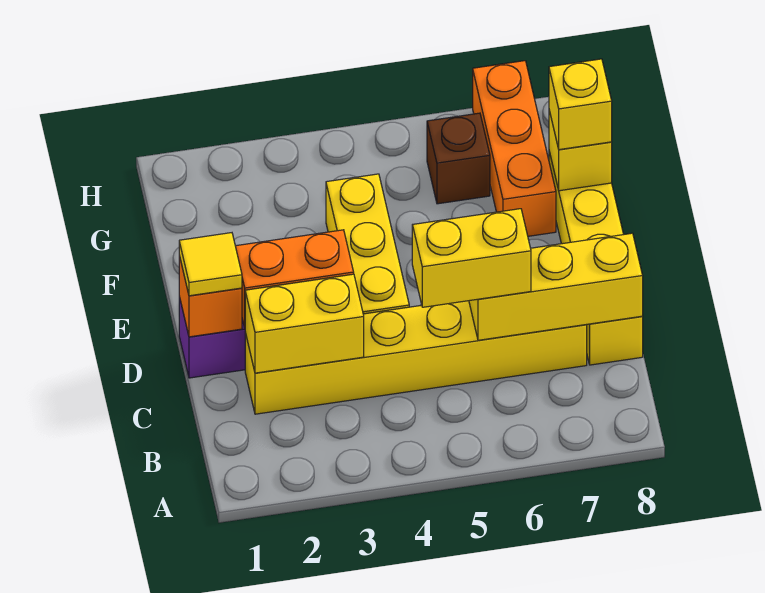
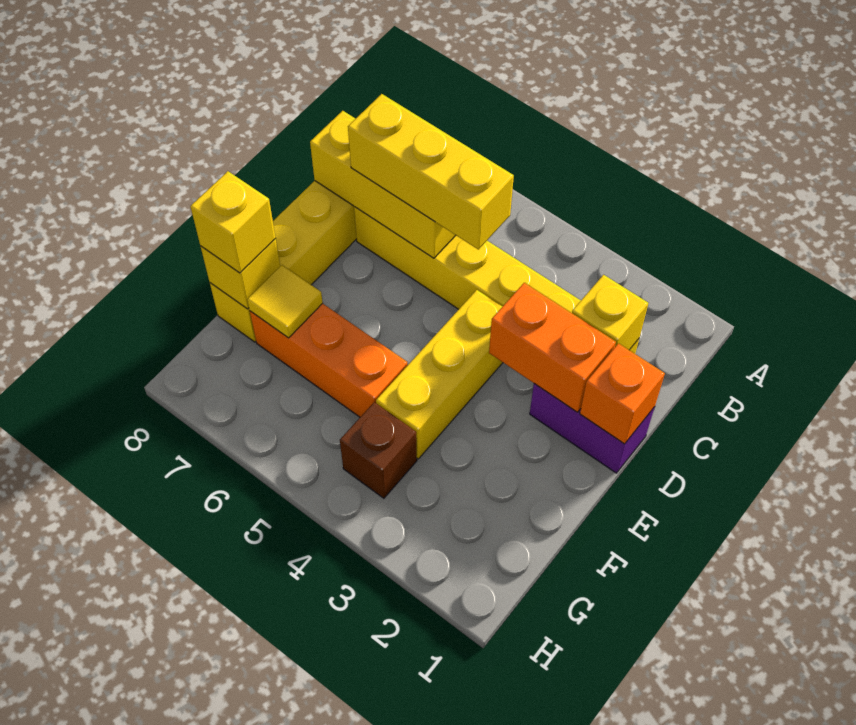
yellow 1x2 brick [245,274,364,373] -> yellow 1x1 brick [572,275,648,350]
yellow 1x2 brick [412,209,531,307] -> yellow 1x3 brick [348,94,514,249]
yellow 1x1 tile [179,233,242,296] -> yellow 1x1 tile moved to [247,265,323,338]
orange 1x3 brick [473,61,556,236] -> orange 1x3 brick turned to [250,303,408,417]
brown 1x1 brick [427,113,490,204] -> brown 1x1 brick moved to [340,402,417,498]

